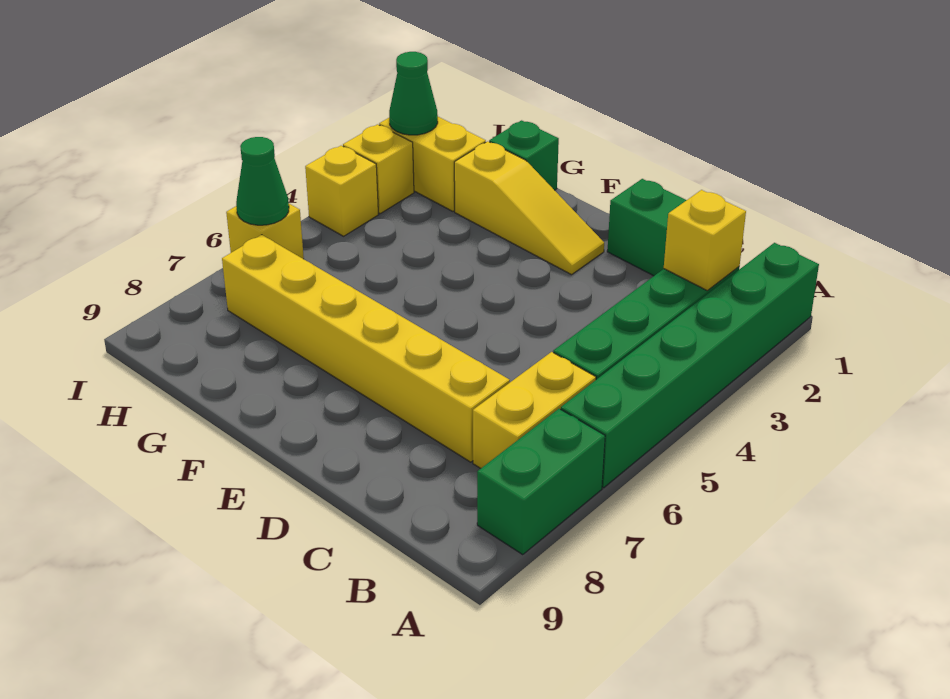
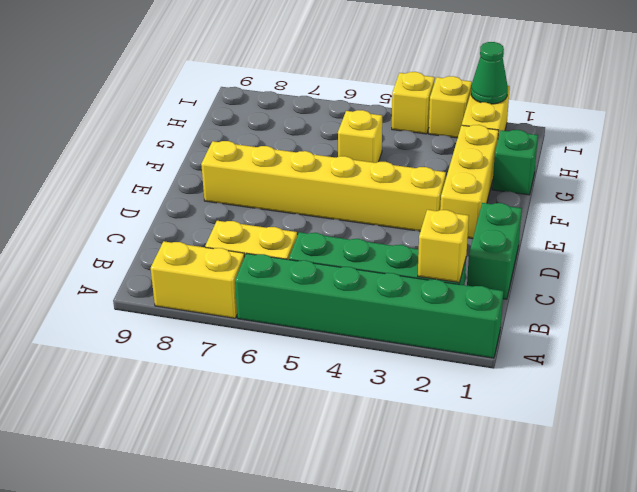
green 1x2 brick [477,409,605,554] -> yellow 1x2 brick [151,241,244,318]
yellow 1x6 brick [222,235,510,462] -> yellow 1x6 brick turned to [201,141,446,231]
yellow 1x3 slope [454,141,604,275] -> yellow 1x3 brick [440,125,499,239]
yellow 1x1 brick [226,204,304,259] -> yellow 1x1 brick moved to [338,110,382,163]
green 1x1 cone [236,137,289,225] -> none

